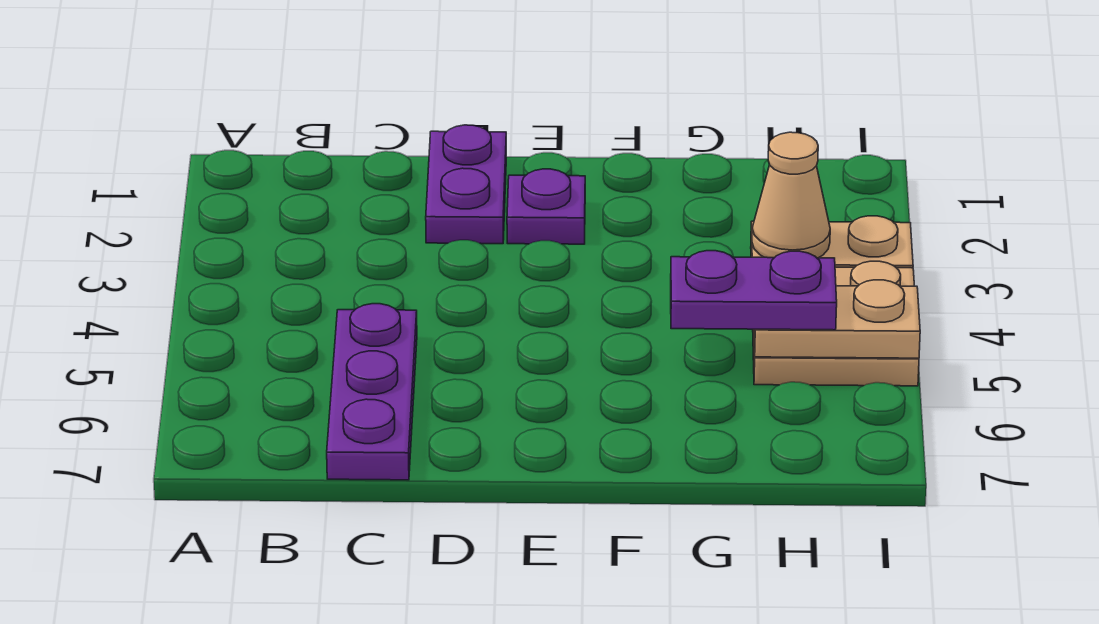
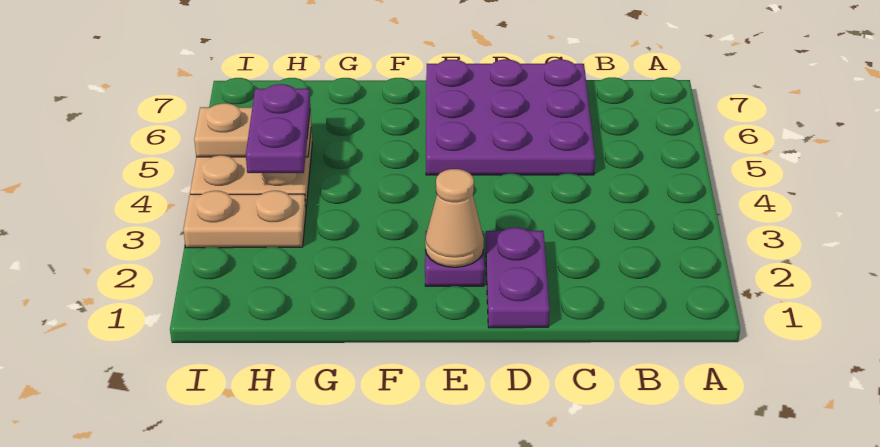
purple 1x3 plate [327,304,417,480] -> purple 3x3 plate [426,59,595,175]
purple 1x2 plate [671,251,837,330] -> purple 1x2 plate turned to [246,84,310,173]
tan 1x1 cone [752,132,830,258] -> tan 1x1 cone moved to [425,169,484,267]

